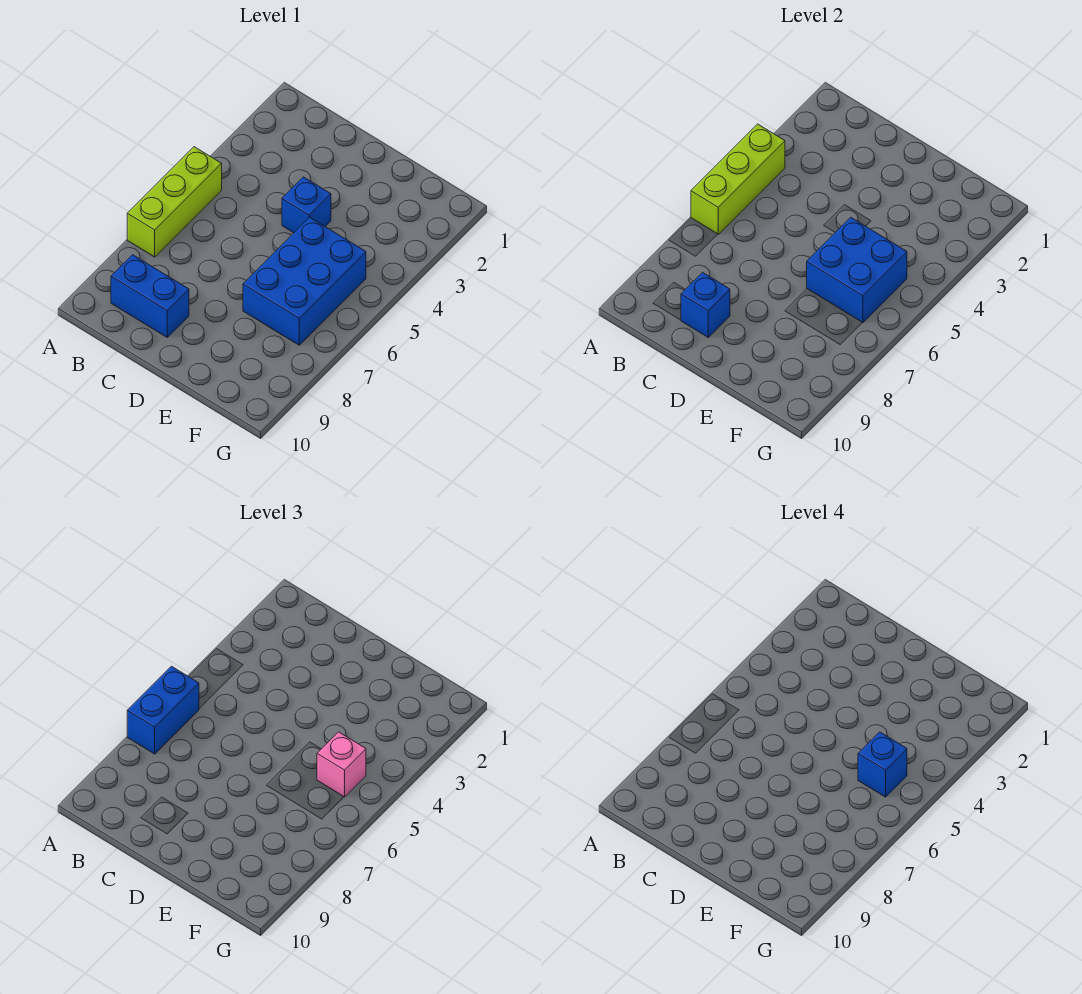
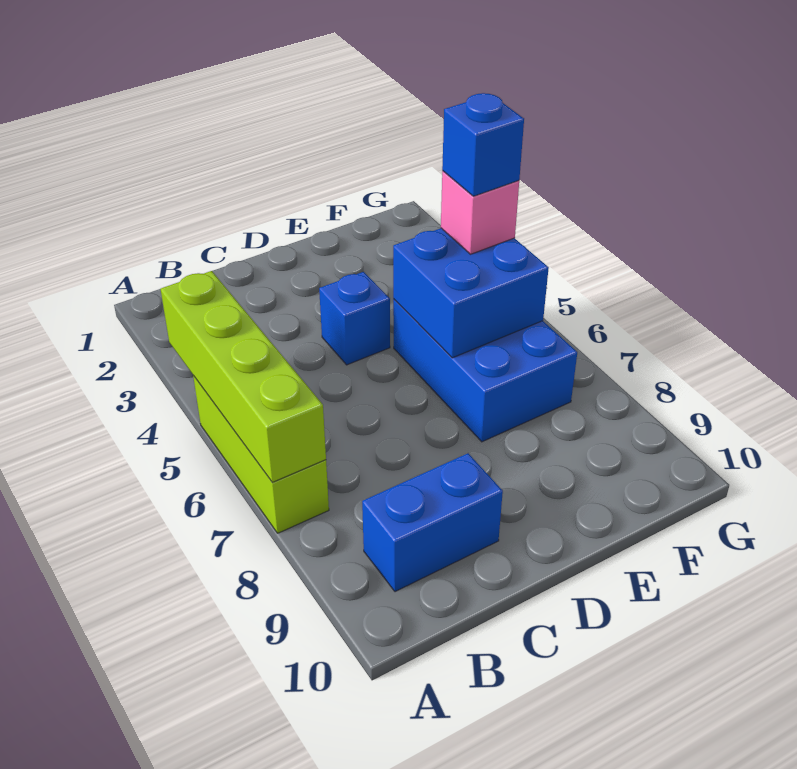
lime 1x3 brick [691,124,785,234] -> lime 1x4 brick [161,271,326,482]
blue 1x2 brick [127,666,199,754] -> none
blue 1x1 brick [681,272,730,337] -> none

